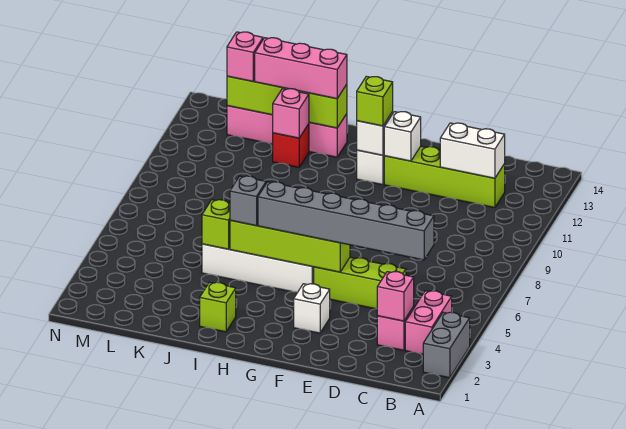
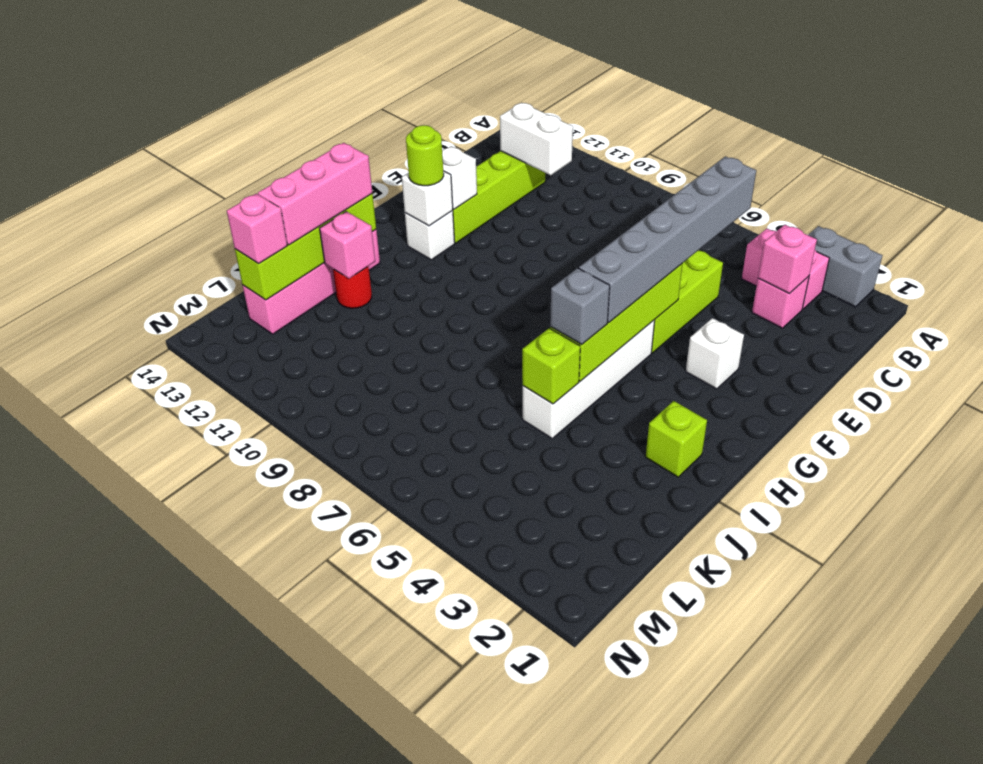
white 1x2 brick [440,123,505,178] -> white 1x2 brick turned to [500,103,573,175]
lime 1x1 brick [357,76,393,126] -> lime 1x1 round brick [406,125,444,186]
red 1x1 brick [273,124,309,167] -> red 1x1 round brick [333,266,372,308]

